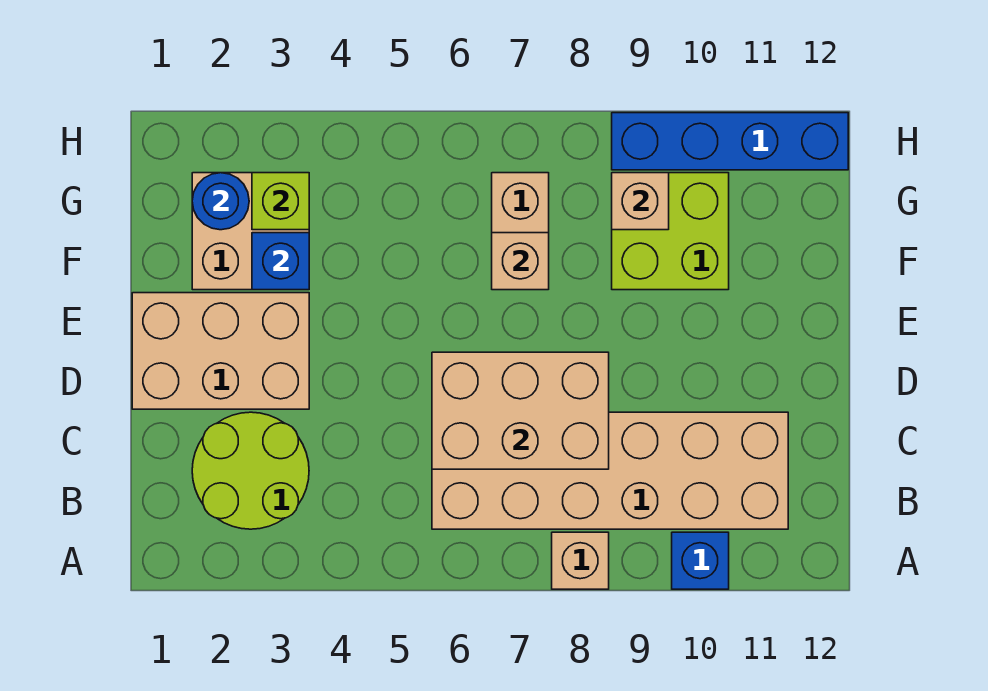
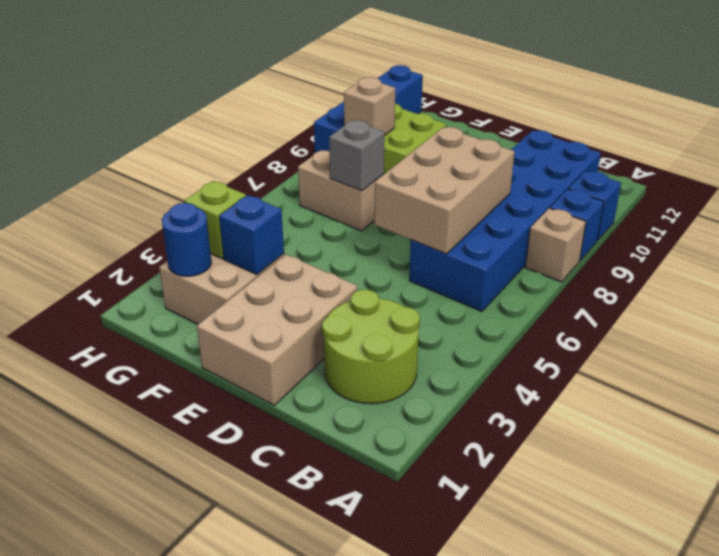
none -> blue 1x1 brick [550,189,604,260]
tan 2x6 brick [432,412,788,529] -> blue 2x6 brick [409,130,601,311]
tan 1x1 brick [492,233,549,290] -> grey 1x1 brick [329,120,384,191]

